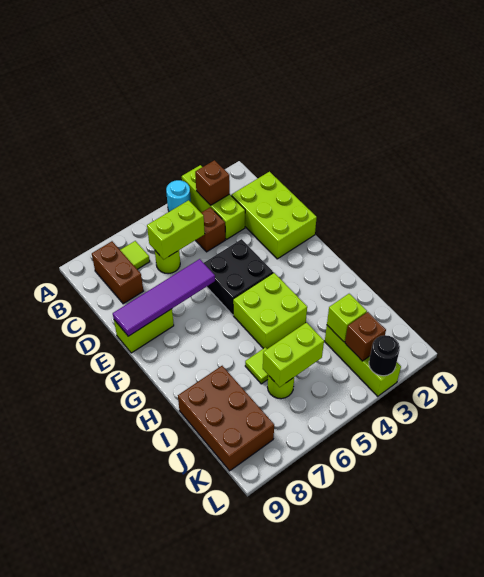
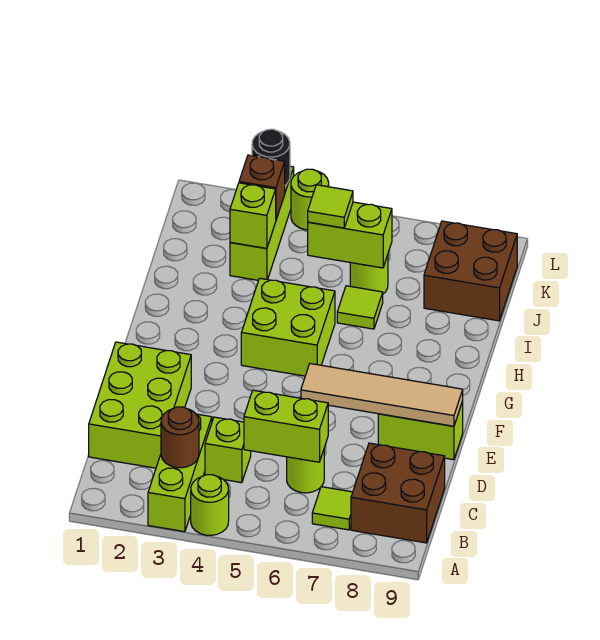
cyan 1x1 round brick [166,180,191,212] -> lime 1x1 round brick [191,475,229,535]
brown 1x1 brick [195,160,230,205] -> brown 1x1 round brick [161,407,199,468]
brown 1x2 brick [92,241,143,304] -> brown 2x2 brick [351,443,445,543]
brown 1x1 brick [196,207,225,252] -> lime 1x1 brick [205,417,251,483]
black 2x2 brick [204,239,273,315] -> none
purple 1x4 tile [113,259,215,336] -> tan 1x4 tile [301,364,463,426]
brown 2x3 brick [178,366,274,471] -> brown 2x2 brick [424,221,517,321]
none -> lime 1x1 tile [308,185,353,228]
none -> lime 1x1 round brick [291,169,329,230]

